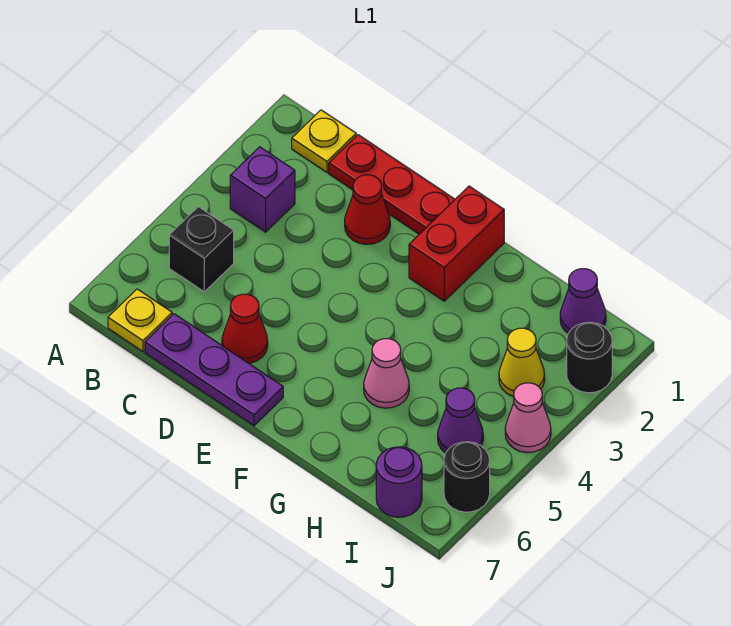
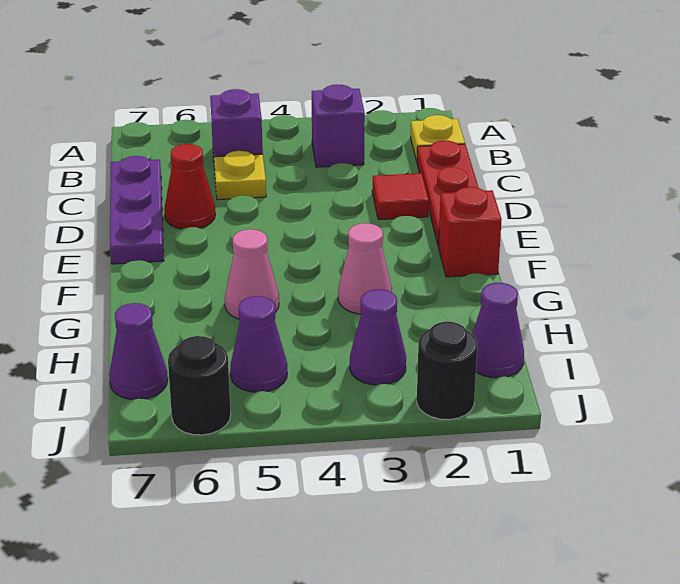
black 1x1 brick [169,207,234,292] -> purple 1x1 brick [210,89,263,170]
yellow 1x1 plate [108,289,172,351] -> yellow 1x1 plate moved to [214,151,266,200]
red 1x1 cone [345,175,390,244] -> red 1x1 tile [372,173,429,220]
red 1x2 brick [409,186,504,301] -> red 1x1 brick [438,187,502,277]
yellow 1x1 cone [499,328,545,397] -> purple 1x1 cone [350,289,406,385]
purple 1x1 round brick [376,447,422,517] -> purple 1x1 cone [109,303,168,400]
pink 1x1 cone [505,383,551,453] -> pink 1x1 cone moved to [338,223,392,314]

